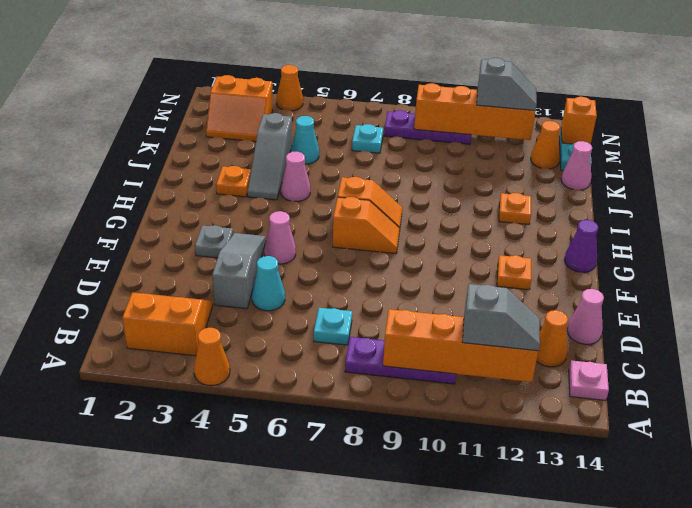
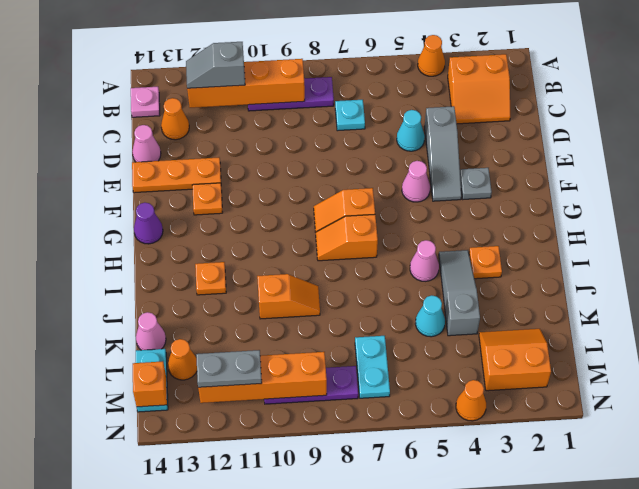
none -> orange 1x3 plate [132,158,221,193]
none -> orange 1x2 slope [257,274,320,319]
cyan 1x1 plate [352,124,383,153] -> cyan 1x2 plate [355,336,390,398]
grey 1x2 slope [477,58,537,110] -> grey 1x2 plate [196,350,262,387]

